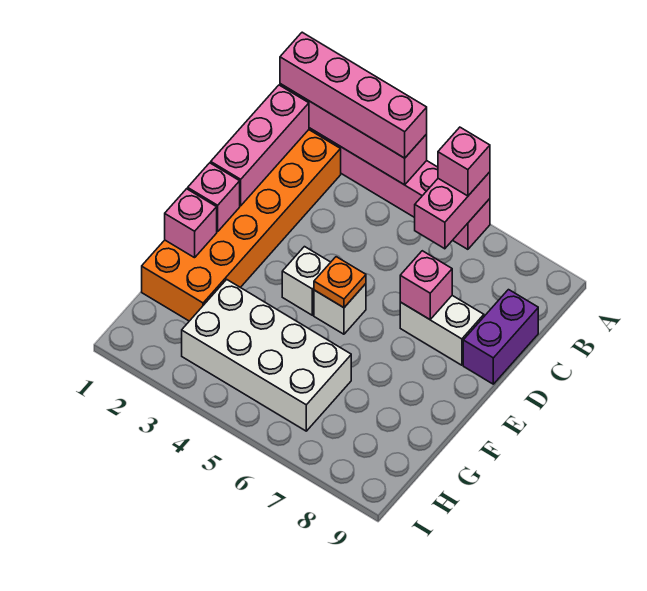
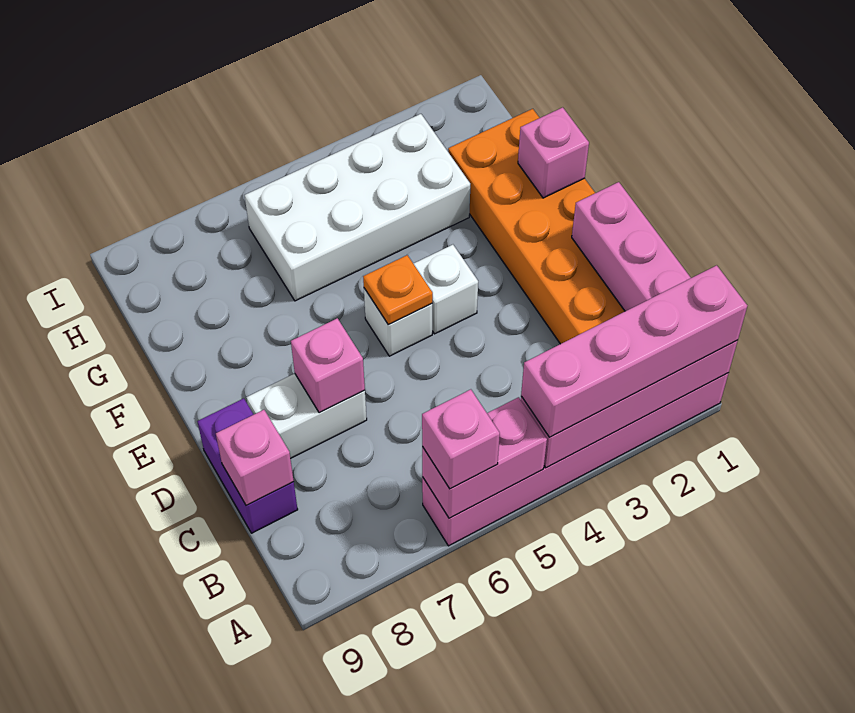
pink 1x2 brick [415,172,490,249] -> pink 1x2 brick turned to [422,397,547,518]
pink 1x1 brick [188,163,240,232] -> pink 1x1 brick moved to [216,410,294,506]

